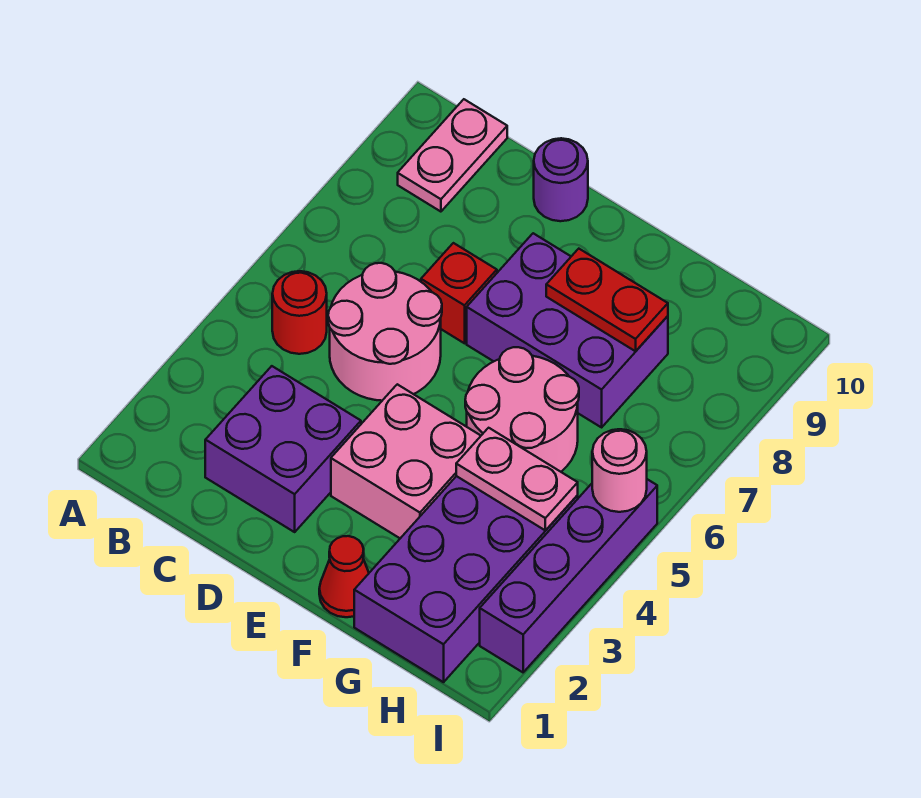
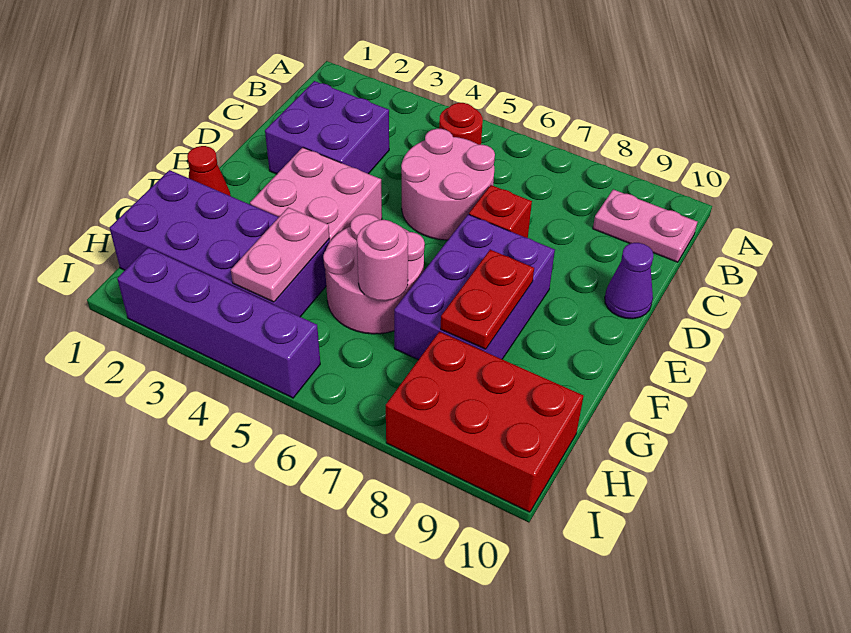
purple 1x1 round brick [534,138,588,221] -> purple 1x1 cone [605,243,654,319]
none -> red 2x3 brick [386,332,584,512]
pink 1x1 round brick [592,429,647,512] -> pink 1x1 round brick moved to [357,220,408,301]

